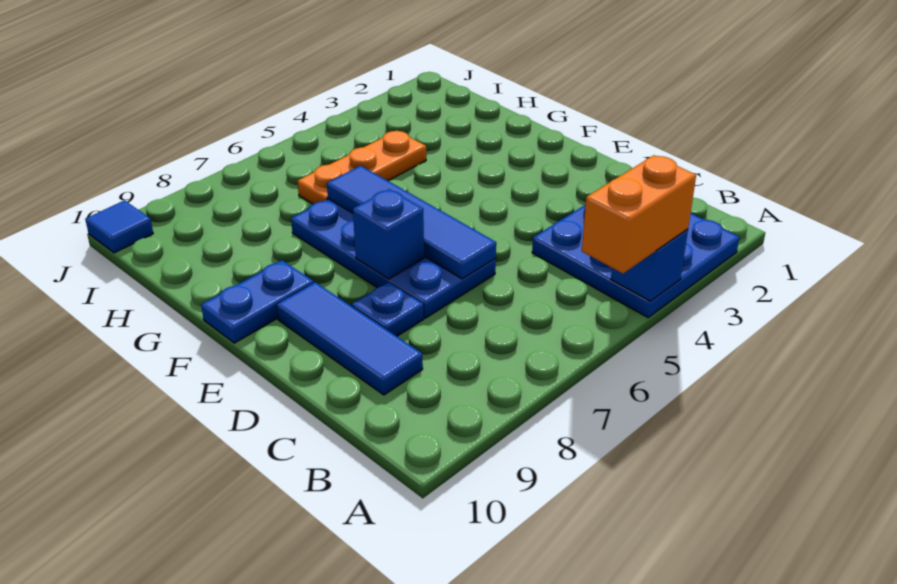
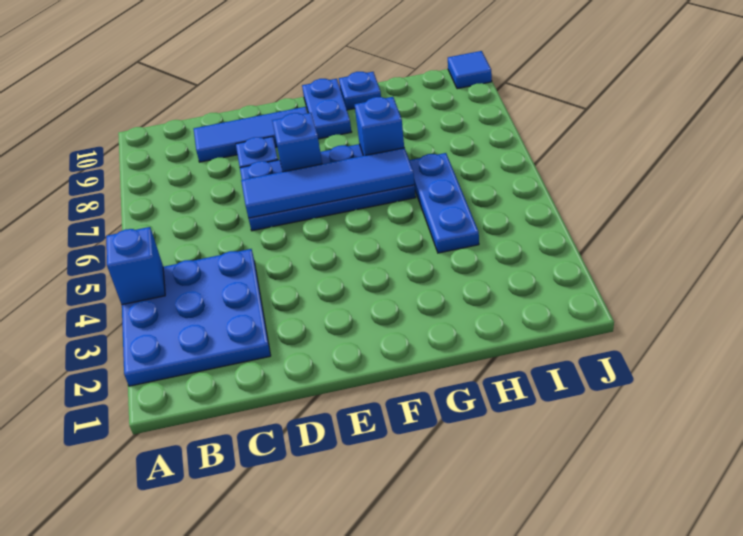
orange 1x2 brick [582,155,696,274] -> none
none -> blue 1x1 brick [355,97,404,156]
none -> blue 1x1 plate [339,72,381,110]
orange 1x3 plate [298,131,426,204] -> blue 1x3 plate [409,153,479,253]

